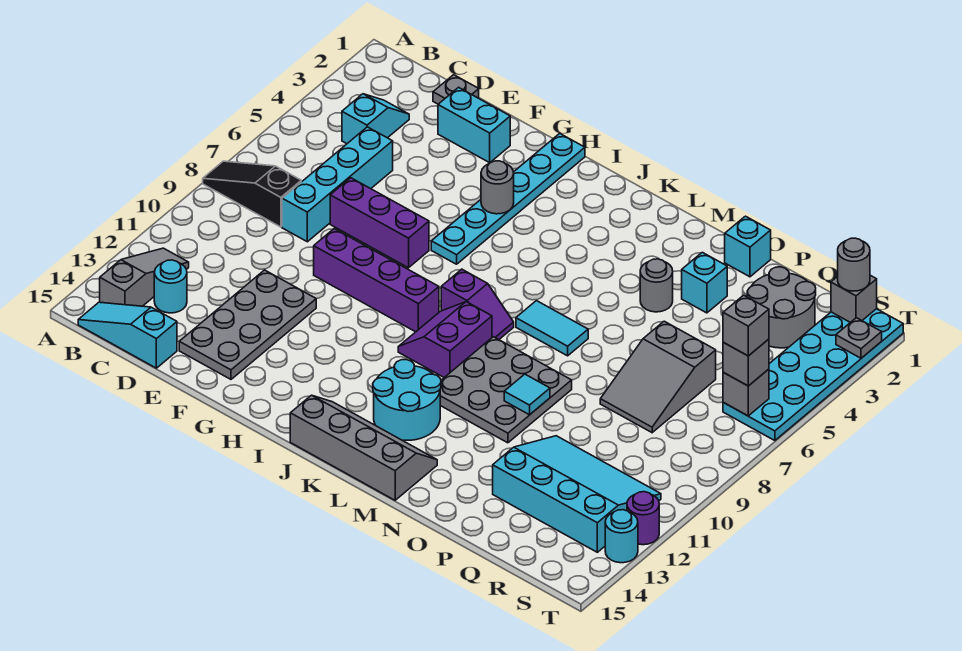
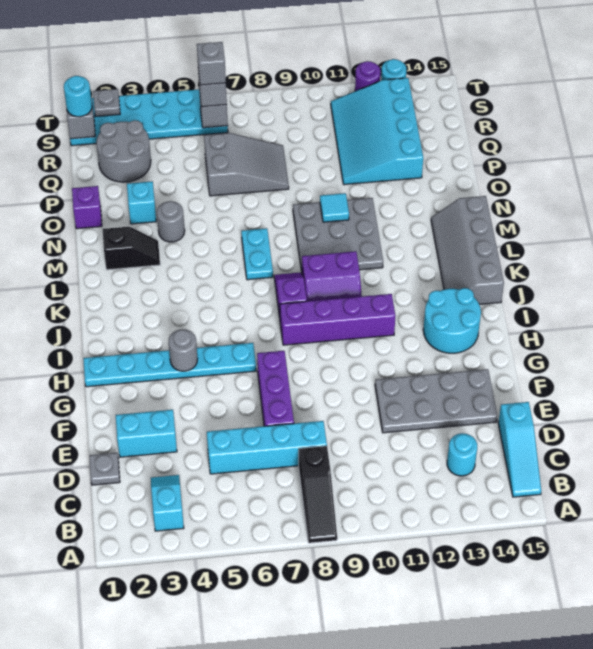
grey 1x3 slope [100,248,189,306] -> none
cyan 1x2 slope [342,94,409,144] -> cyan 1x2 slope turned to [151,475,184,531]
cyan 1x2 brick [438,87,510,163] -> cyan 1x2 brick turned to [116,410,177,457]
purple 1x4 brick [314,229,439,332] -> purple 1x4 brick turned to [280,294,395,345]
cyan 2x2 round brick [373,360,441,440] -> cyan 2x2 round brick moved to [423,288,481,353]
cyan 1x2 tile [516,301,588,356] -> cyan 1x2 plate [241,228,273,280]
none -> black 1x2 slope [102,227,160,270]
cyan 1x1 brick [725,216,771,277] -> purple 1x1 brick [72,186,102,229]
grey 1x1 round brick [838,238,870,291] -> cyan 1x1 round brick [64,76,92,117]

